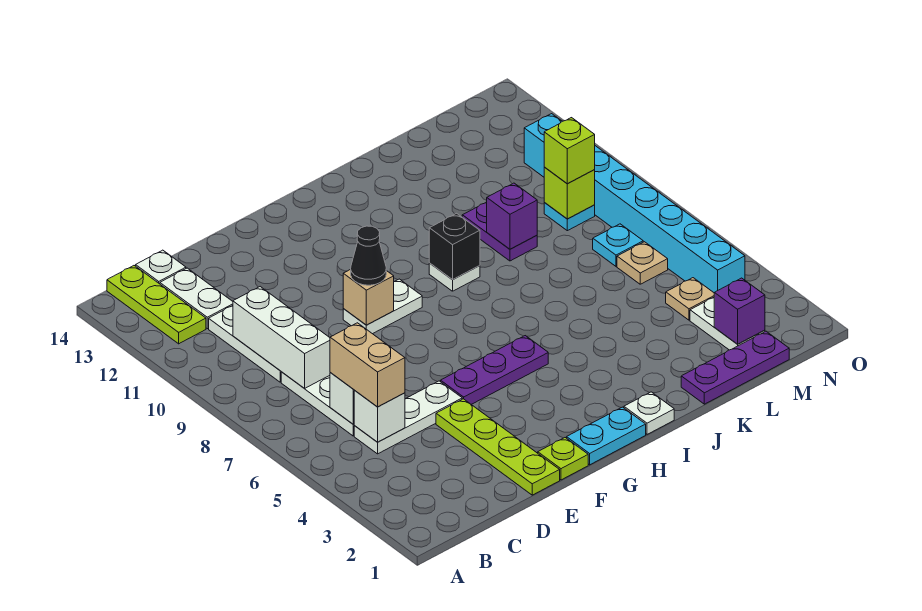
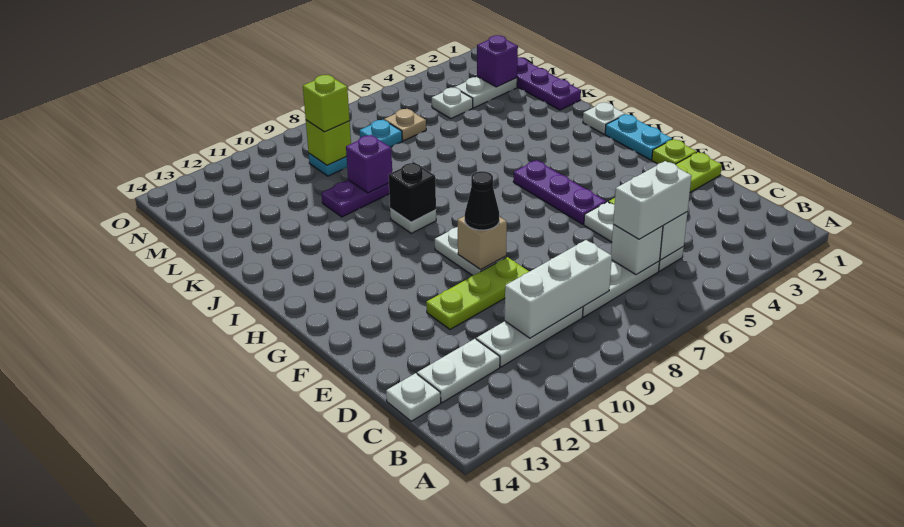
lime 1x3 plate [107,266,206,344] -> lime 1x3 plate moved to [426,257,529,329]
tan 1x2 brick [330,323,405,407] -> white 1x2 brick [613,161,691,239]
tan 1x1 plate [666,278,714,320] -> white 1x1 plate [432,88,473,119]
cyan 1x8 brick [524,114,745,293] -> none

